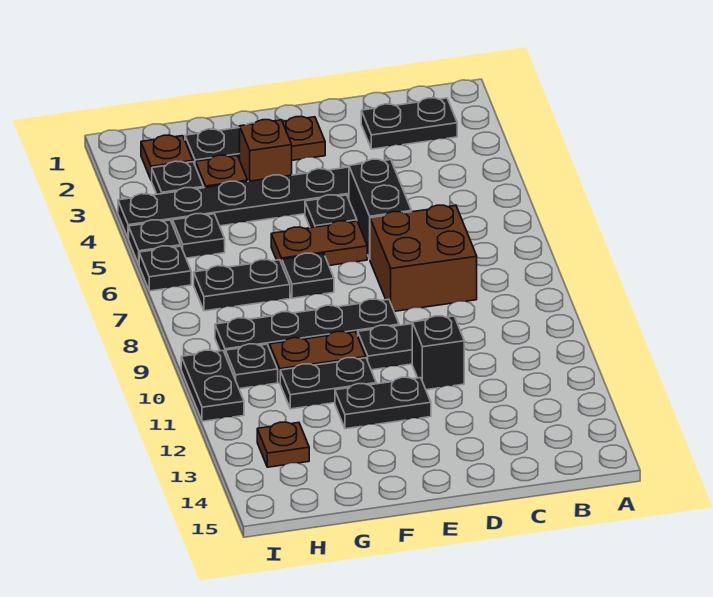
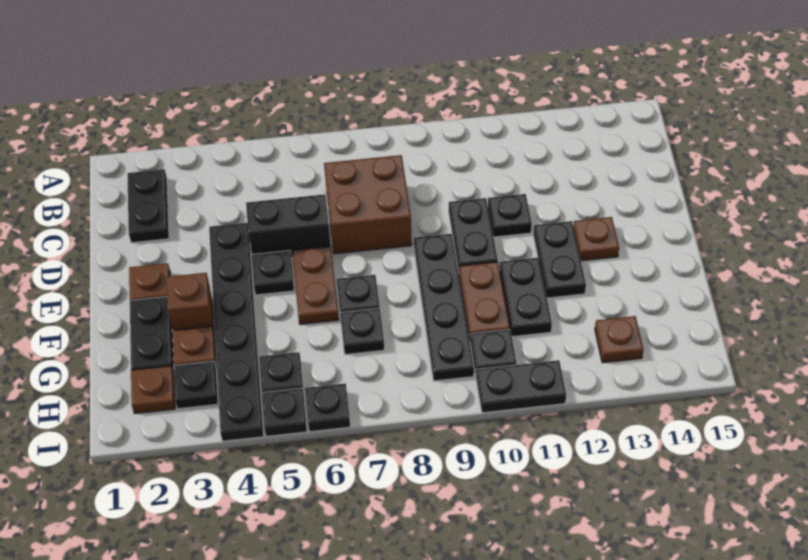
black 1x1 brick [412,316,464,390] -> black 1x1 plate [488,194,532,237]
none -> brown 1x1 plate [573,217,619,261]
black 1x2 plate [194,260,290,311] -> black 1x1 plate [340,308,384,355]

